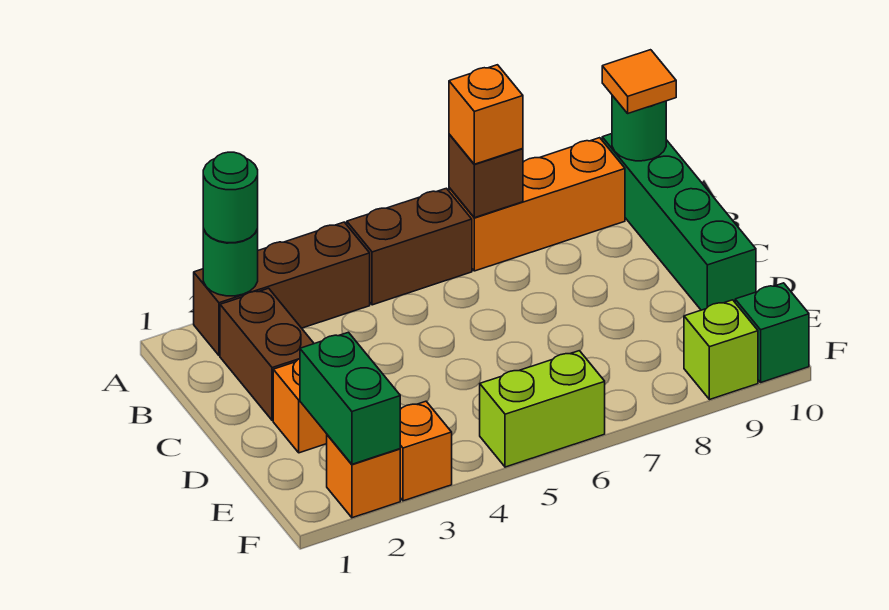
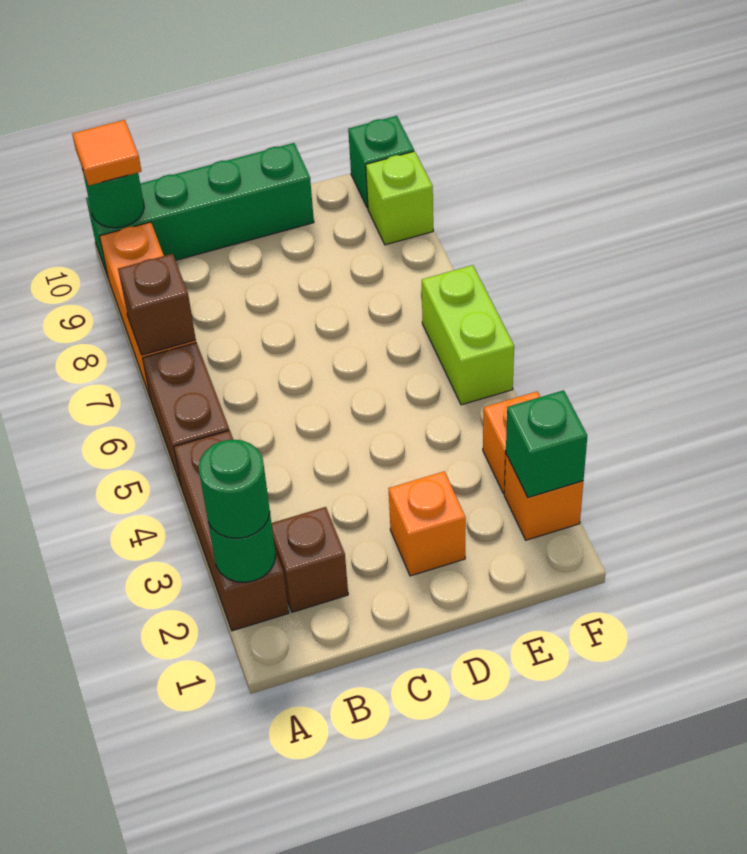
orange 1x1 brick [449,65,523,164] -> none
brown 1x2 brick [220,288,314,420] -> brown 1x1 brick [272,507,348,612]
green 1x2 brick [300,332,400,464] -> green 1x1 brick [506,390,587,497]

